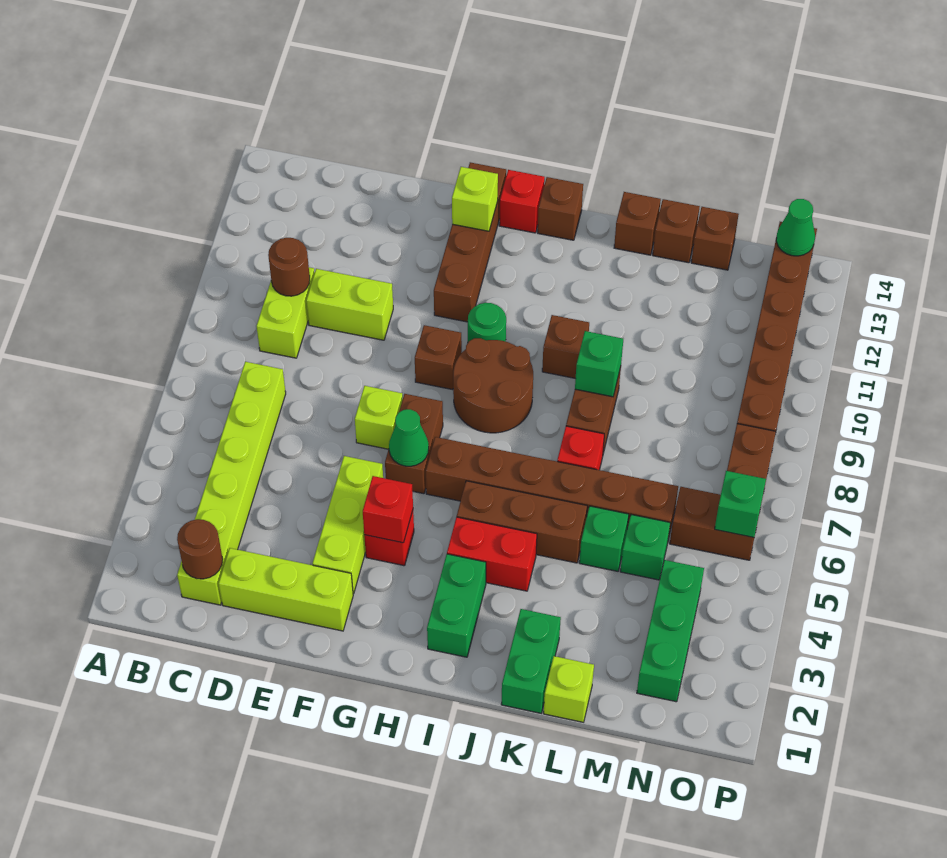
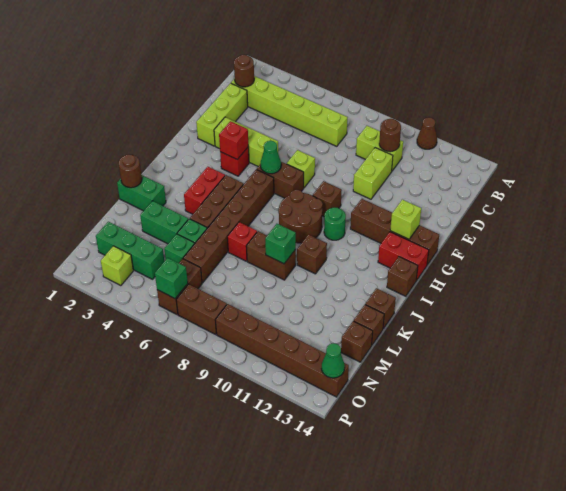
none -> brown 1x1 cone [417,117,437,149]
red 1x1 brick [499,170,545,233] -> red 1x2 brick [378,232,429,280]
green 1x2 brick [427,554,486,657] -> green 1x2 brick moved to [140,201,188,244]
none -> brown 1x1 round brick [119,154,142,188]
lime 1x1 brick [544,656,594,722] -> lime 1x1 brick moved to [101,246,133,286]

